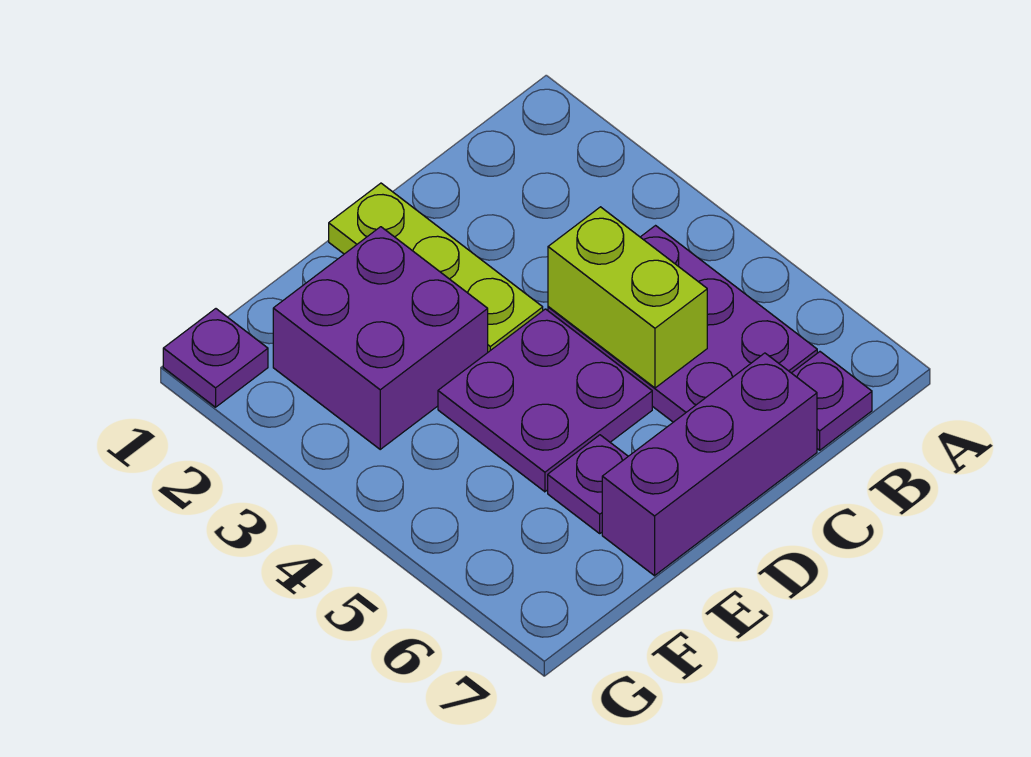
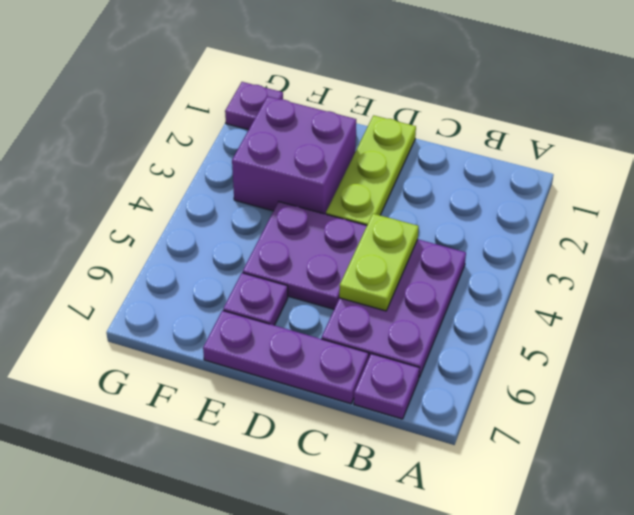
lime 1x2 brick [548,207,707,388] -> lime 1x2 plate [339,214,419,311]
purple 1x3 brick [602,353,817,576] -> purple 1x3 plate [203,310,369,404]

